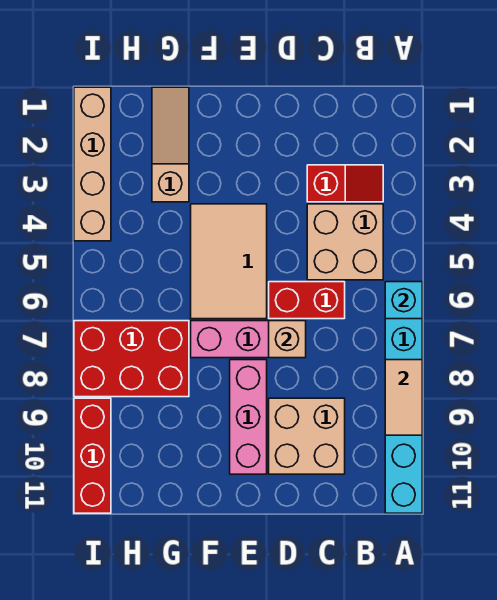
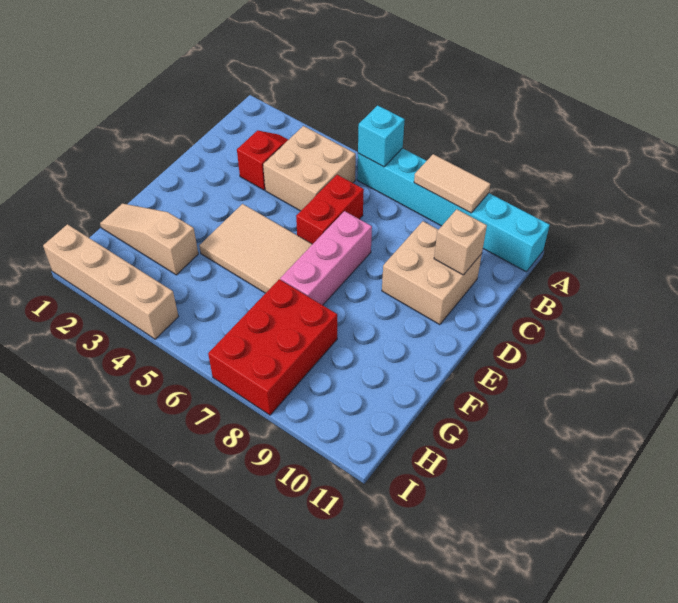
tan 1x1 brick [269,321,306,358] -> tan 1x1 brick moved to [434,209,487,275]
pink 1x3 brick [230,360,267,474] -> none
red 1x3 brick [74,398,111,513] -> none

